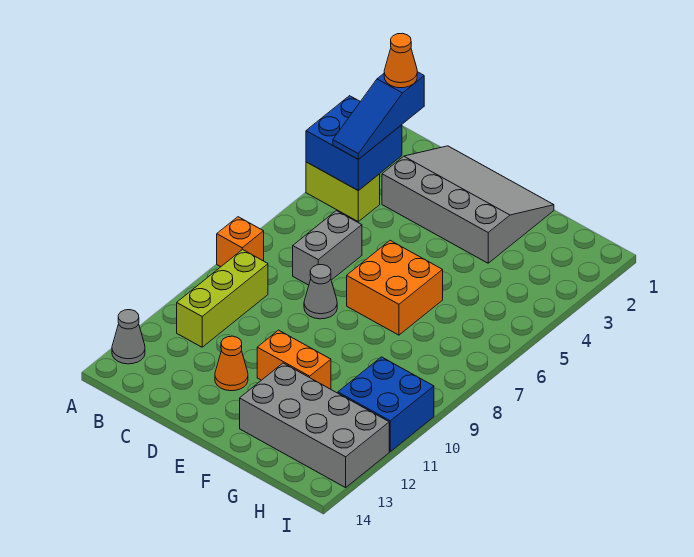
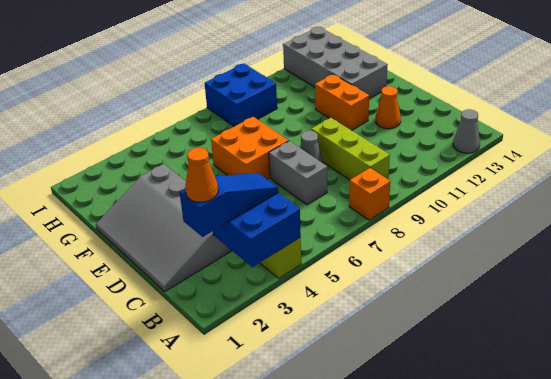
lime 1x3 brick [177,249,268,347] -> lime 1x3 brick turned to [311,118,390,180]
grey 1x2 brick [293,211,362,285] -> grey 1x2 brick turned to [269,141,327,205]
blue 2x2 brick [338,357,434,451] -> blue 2x2 brick moved to [205,63,277,126]

